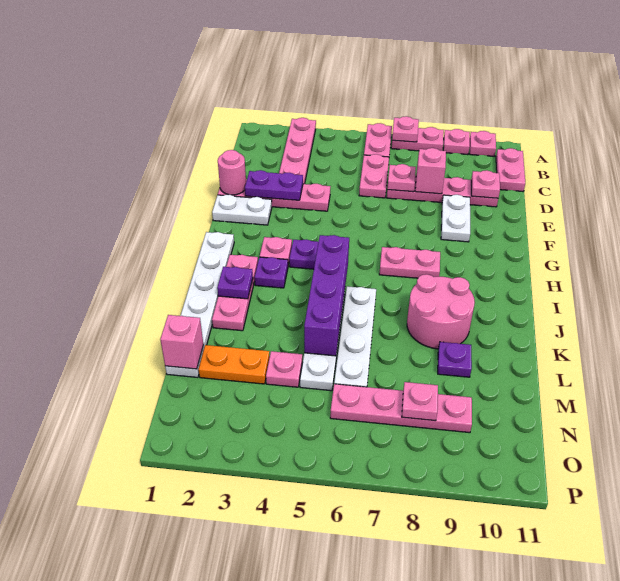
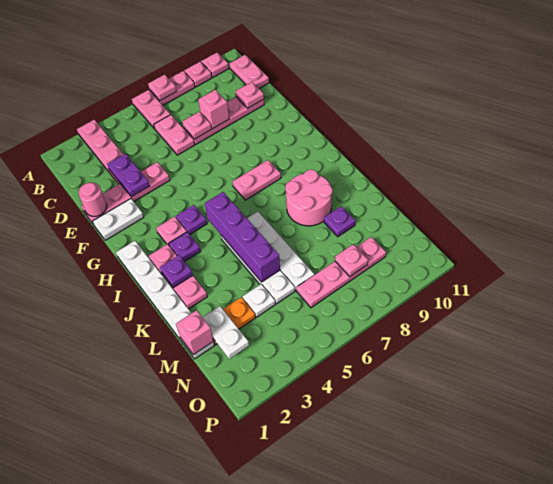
purple 1x2 plate [245,170,303,200] -> purple 1x2 plate turned to [107,154,149,197]
white 1x2 plate [441,195,470,242] -> white 1x2 plate moved to [202,306,249,359]
pink 1x1 plate [266,351,303,387] -> white 1x1 plate [242,284,275,317]

